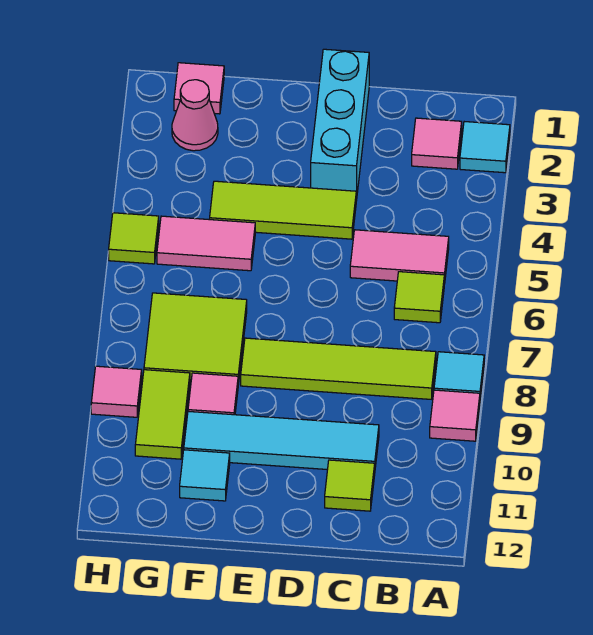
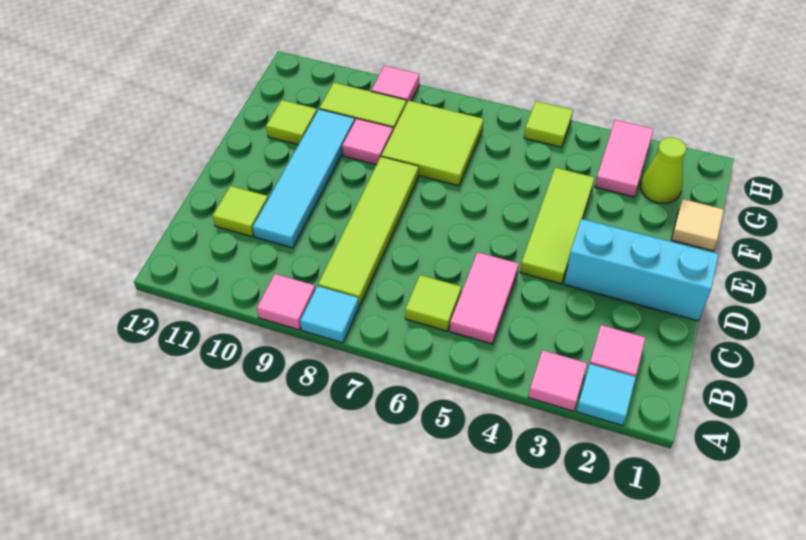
none -> tan 1x1 tile [671,199,724,251]
pink 1x2 tile [157,216,255,271] -> pink 1x2 tile moved to [595,120,653,197]
cyan 1x1 tile [180,450,230,501] -> lime 1x1 tile [266,100,317,145]
pink 1x1 tile [174,63,224,114] -> pink 1x1 tile moved to [528,350,587,411]
pink 1x1 cone [172,80,218,151] -> lime 1x1 cone [640,137,686,203]

